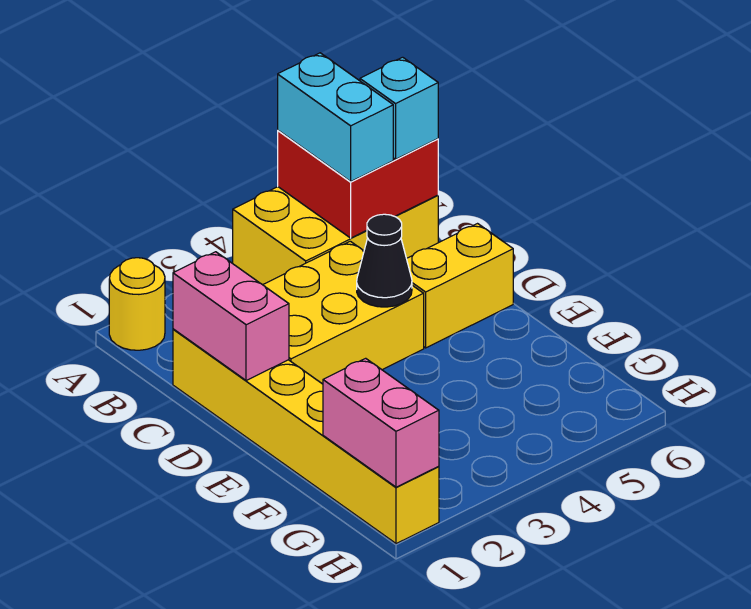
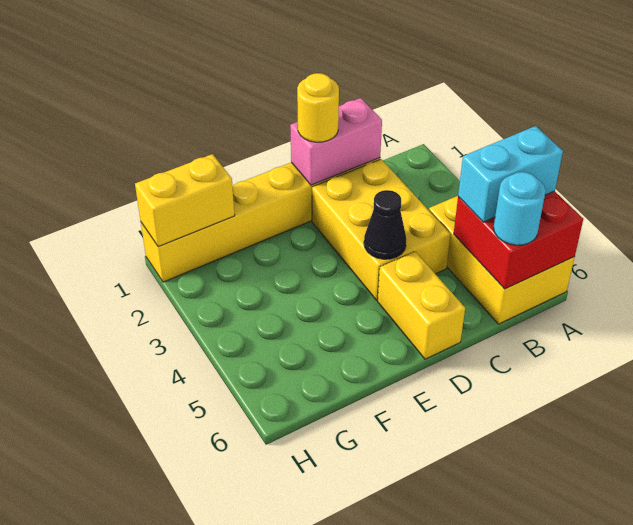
yellow 1x1 round brick [109,258,165,350] -> yellow 1x1 round brick moved to [297,73,339,142]
cyan 1x1 brick [360,57,438,159] -> cyan 1x1 round brick [494,172,546,245]
pink 1x2 brick [323,358,439,487] -> yellow 1x2 brick [135,154,235,247]

